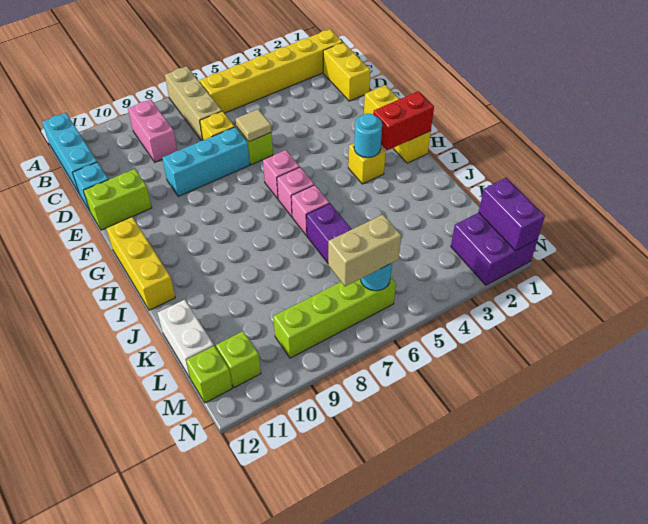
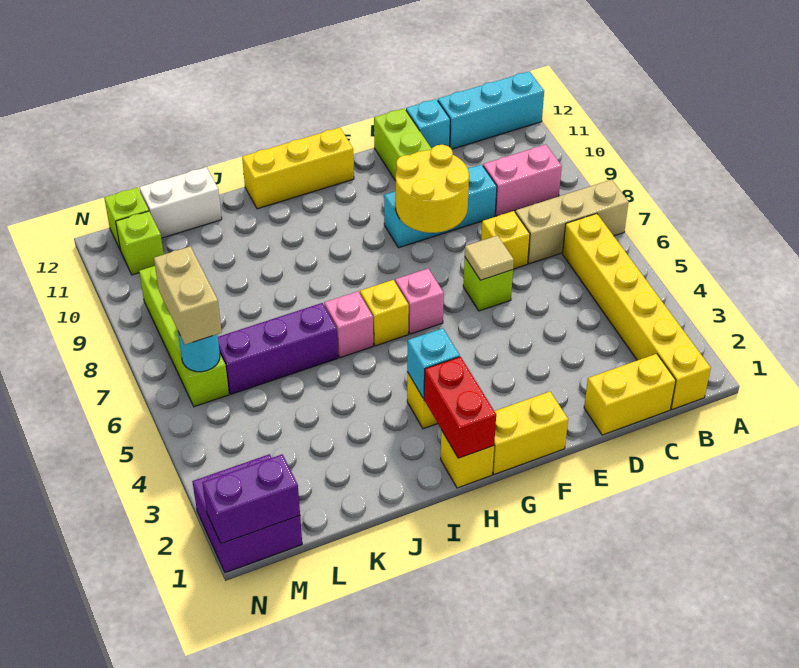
cyan 1x3 brick [162,127,250,196] -> cyan 1x3 brick turned to [384,164,497,248]
none -> yellow 2x2 round brick [396,145,469,233]
cyan 1x1 round brick [354,114,382,158] -> cyan 1x1 brick [407,328,460,399]
pink 1x1 brick [277,167,314,217] -> yellow 1x1 brick [360,280,409,346]

